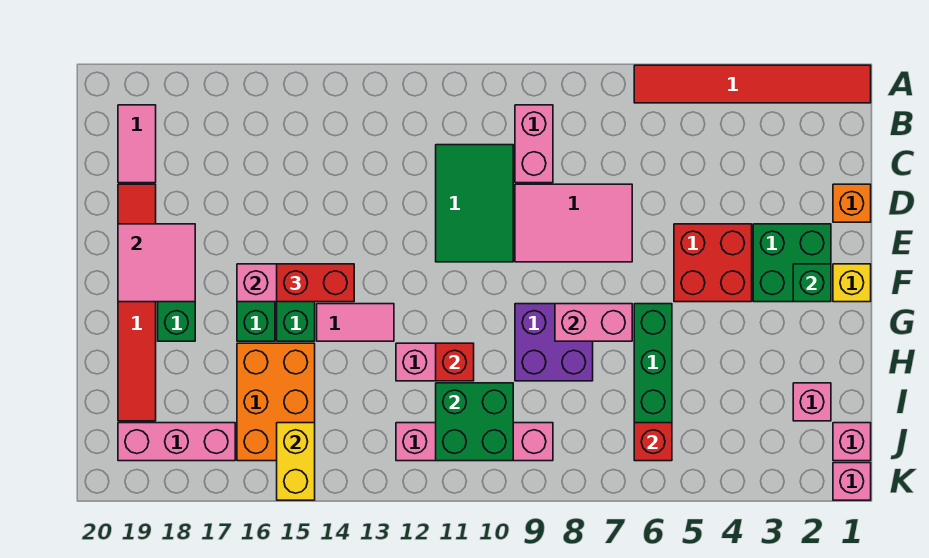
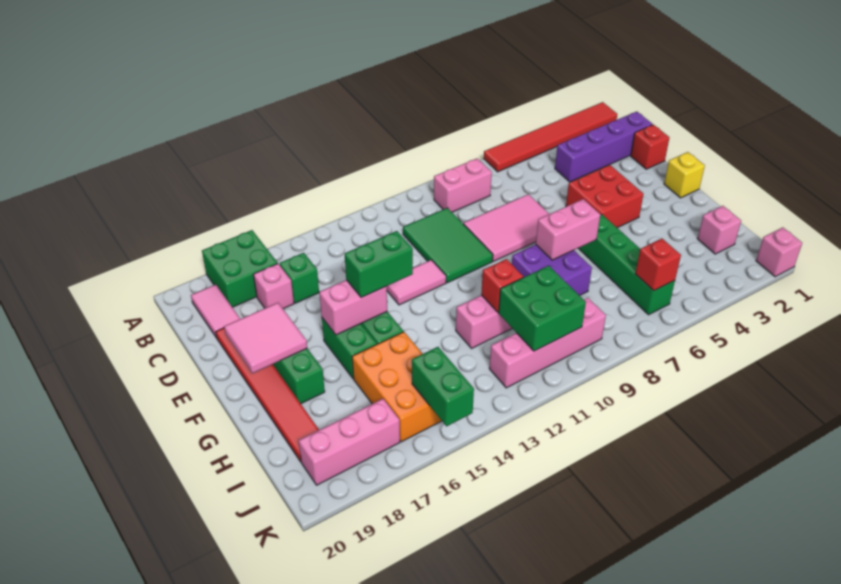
pink 1x2 brick [515,105,553,183] -> pink 1x2 brick turned to [434,158,492,212]
none -> purple 1x4 brick [555,112,653,182]
orange 1x1 brick [833,184,871,222] -> red 1x1 brick [631,125,669,169]
green 2x2 brick [753,224,831,302] -> green 2x2 brick moved to [202,230,278,307]
green 1x1 brick [793,264,831,302] -> green 1x1 brick moved to [280,253,319,303]
red 1x2 brick [277,264,354,302] -> green 1x2 brick [345,231,413,298]
pink 1x2 tile [317,304,394,341] -> pink 1x2 tile moved to [386,260,446,305]
pink 1x1 brick [833,423,871,461] -> pink 1x1 brick moved to [253,264,294,309]
yellow 1x2 brick [277,423,315,500] -> green 1x2 brick [412,347,474,426]

